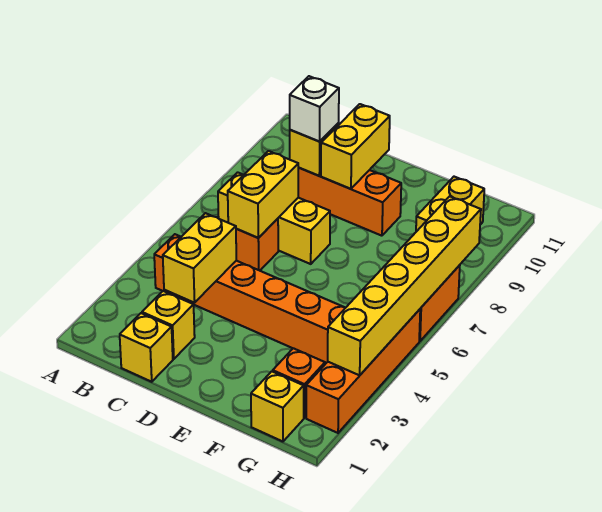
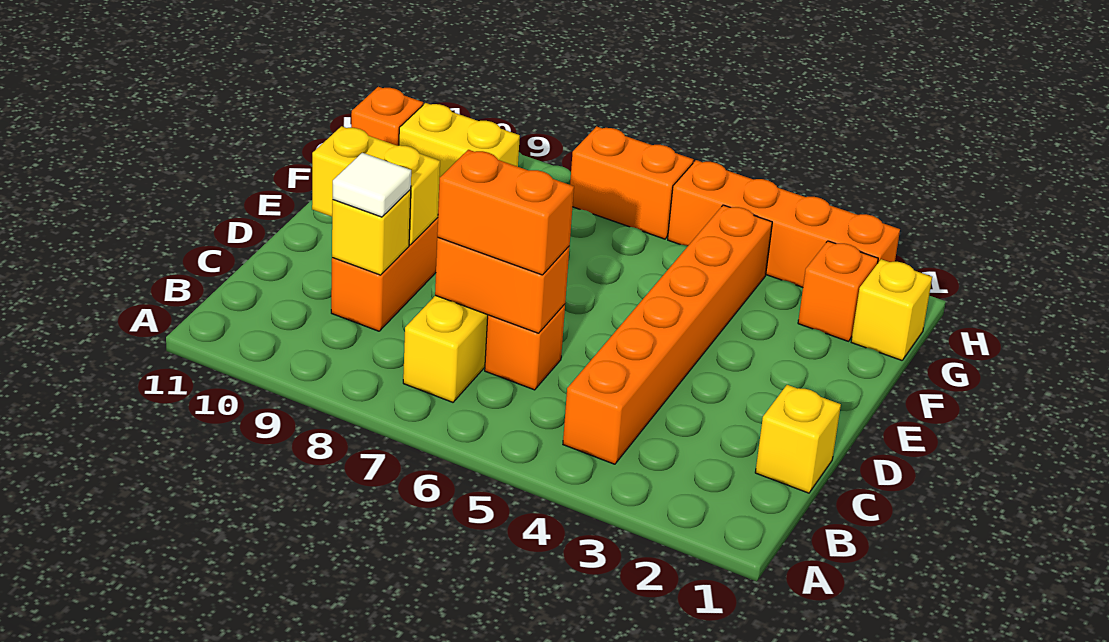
yellow 1x1 brick [142,291,195,359] -> none
yellow 1x2 brick [163,213,236,303] -> none
yellow 1x2 brick [228,151,299,238] -> orange 1x2 brick [435,238,570,333]
none -> orange 1x2 brick [437,150,574,275]
white 1x1 brick [290,76,339,142] -> white 1x1 tile [333,153,411,217]
none -> orange 1x1 brick [351,87,423,146]
yellow 1x6 brick [328,196,481,375] -> none

